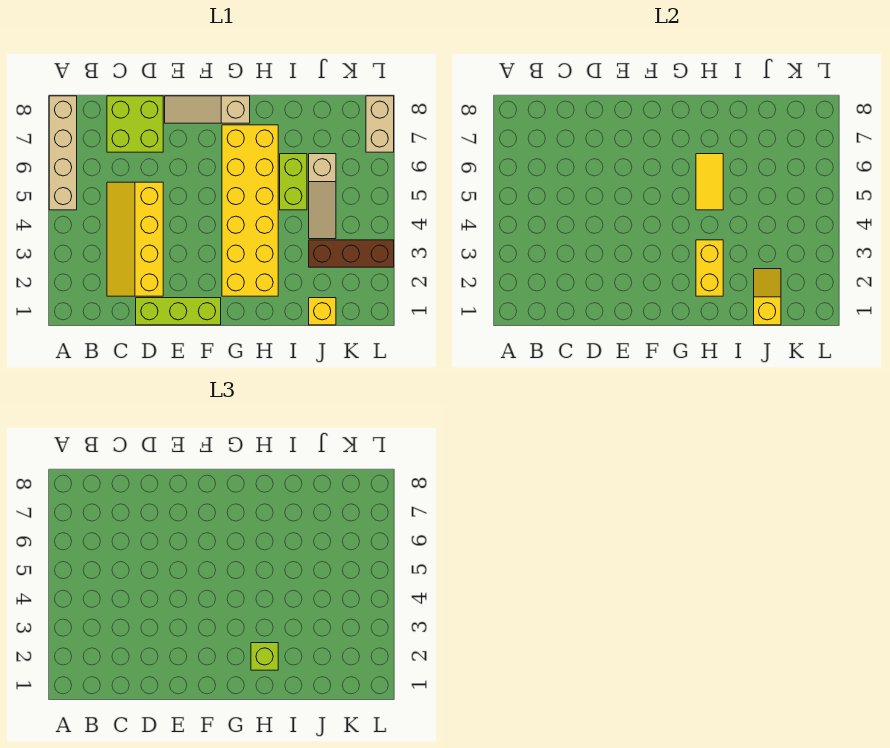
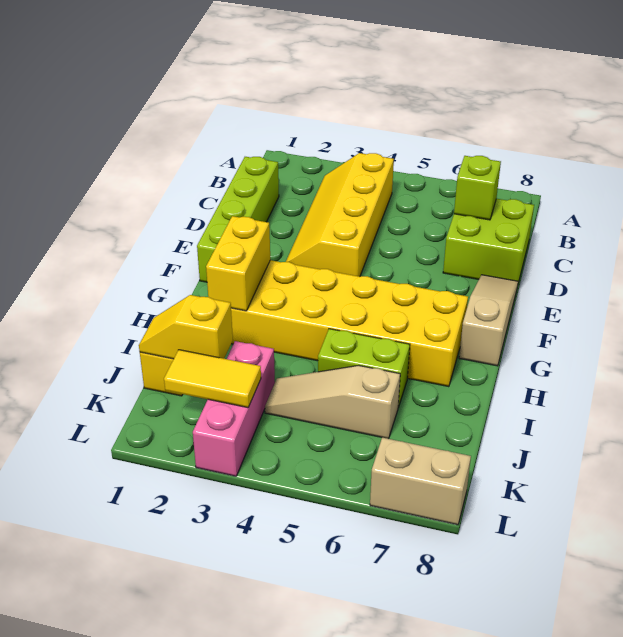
tan 1x4 brick [49,96,77,210] -> none
yellow 2x4 slope [107,182,163,296] -> yellow 2x4 slope turned to [286,153,394,277]
lime 1x3 brick [136,298,221,325] -> lime 1x4 brick [197,157,279,282]
yellow 1x2 brick [696,240,723,296] -> yellow 1x2 brick turned to [206,216,270,311]
lime 1x1 brick [251,643,278,670] -> lime 1x1 brick moved to [454,156,501,220]
yellow 1x2 tile [696,154,723,210] -> yellow 1x2 tile moved to [164,350,261,408]
yellow 1x2 slope [754,269,781,325] -> yellow 1x2 slope turned to [139,295,233,359]
brown 1x3 brick [309,240,394,267] -> pink 1x3 brick [193,341,275,476]

